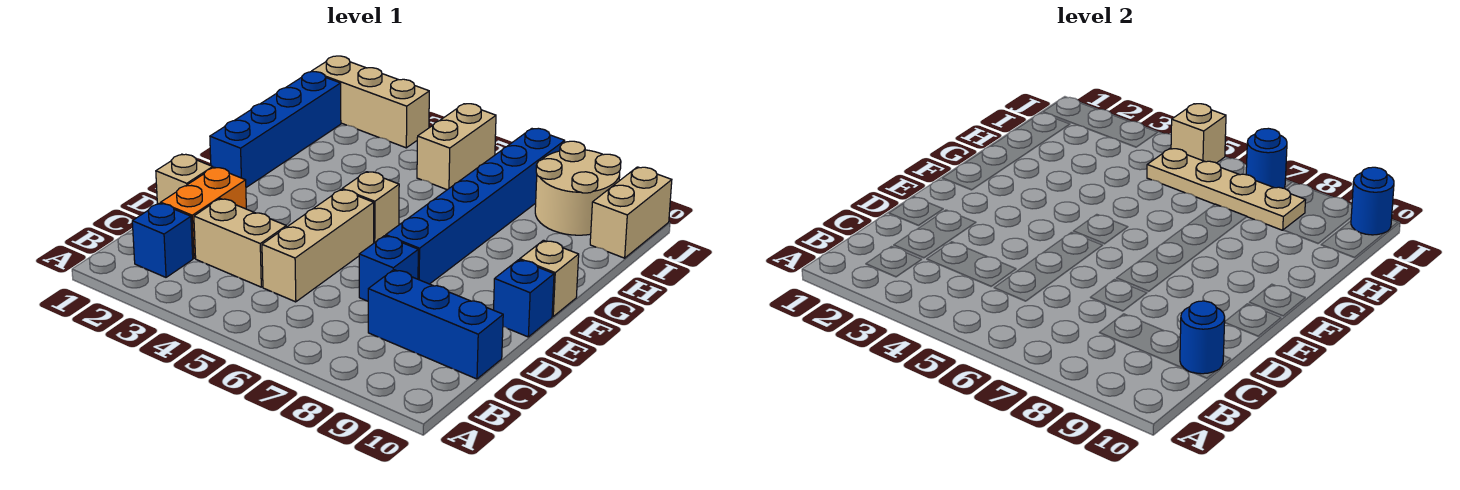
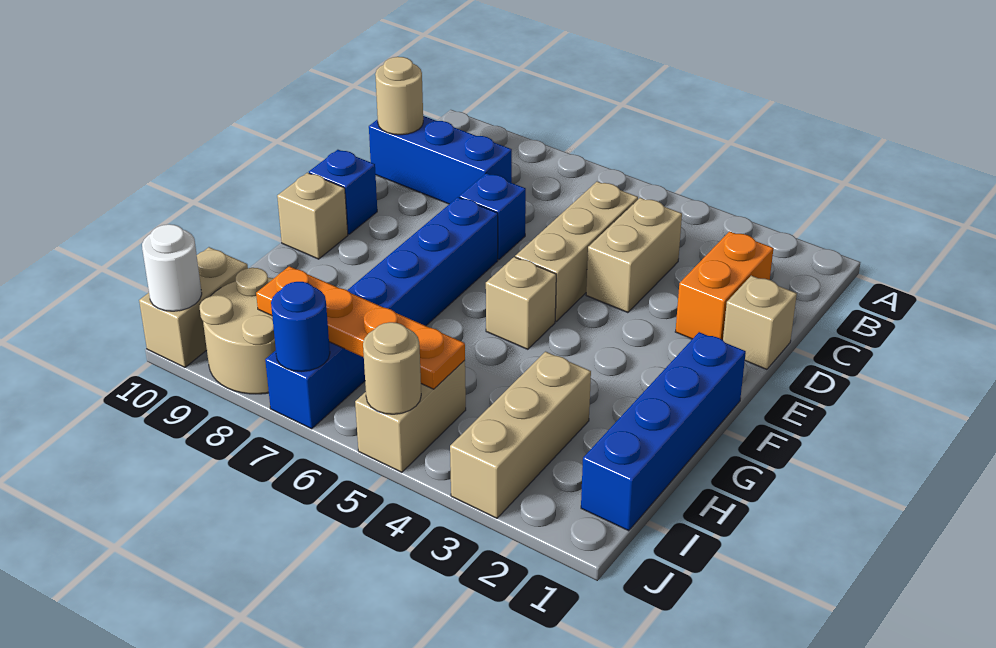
blue 1x1 brick [132,203,193,277] -> none
tan 1x2 brick [194,199,286,287] -> tan 1x2 brick turned to [586,198,682,313]
blue 1x1 round brick [1180,301,1225,374] -> tan 1x1 round brick [375,57,423,135]
tan 1x4 plate [1147,148,1305,230] -> orange 1x4 plate [256,266,465,389]
tan 1x3 brick [312,56,429,148] -> tan 1x3 brick turned to [450,352,591,518]
tan 1x1 brick [1171,104,1226,163] -> tan 1x1 round brick [363,322,421,414]
blue 1x1 round brick [1351,167,1394,235] -> white 1x1 round brick [142,224,202,311]

